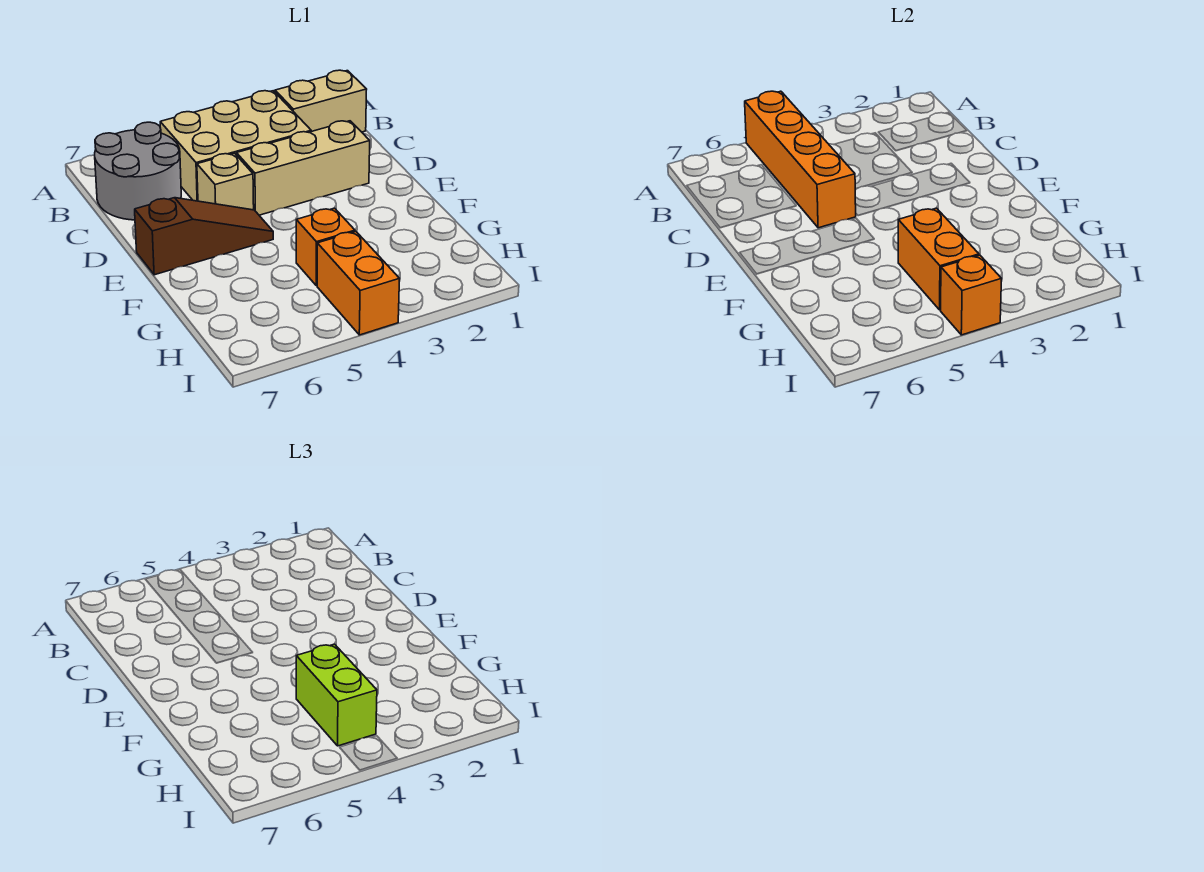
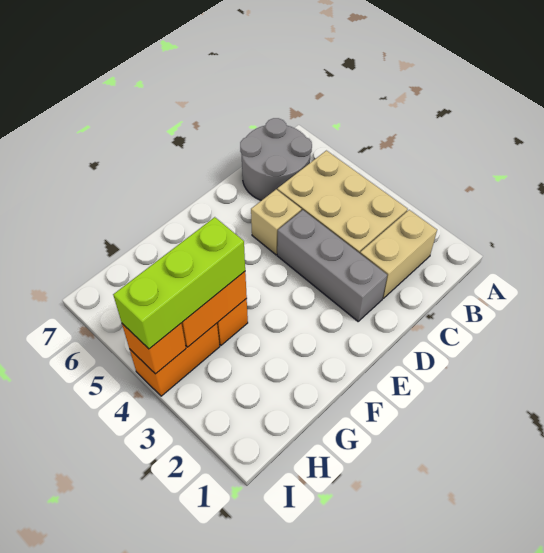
orange 1x4 brick [745,91,856,228] -> none
tan 1x2 brick [275,70,367,132] -> tan 1x2 brick turned to [360,210,437,298]
tan 1x3 brick [237,121,370,215] -> grey 1x3 brick [277,210,387,321]
brown 1x3 slope [135,198,273,275] -> none
lime 1x2 brick [296,644,377,746] -> lime 1x3 brick [113,217,245,349]

